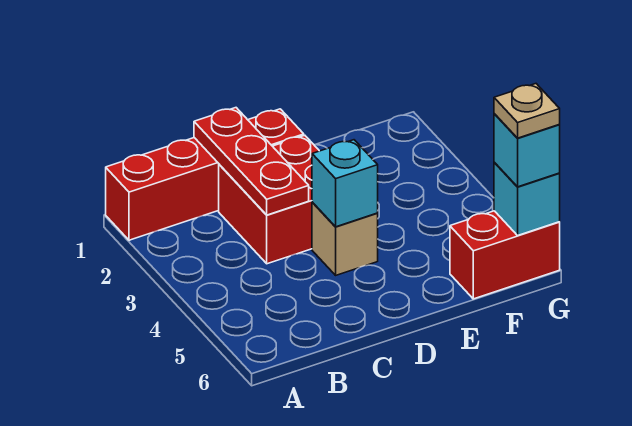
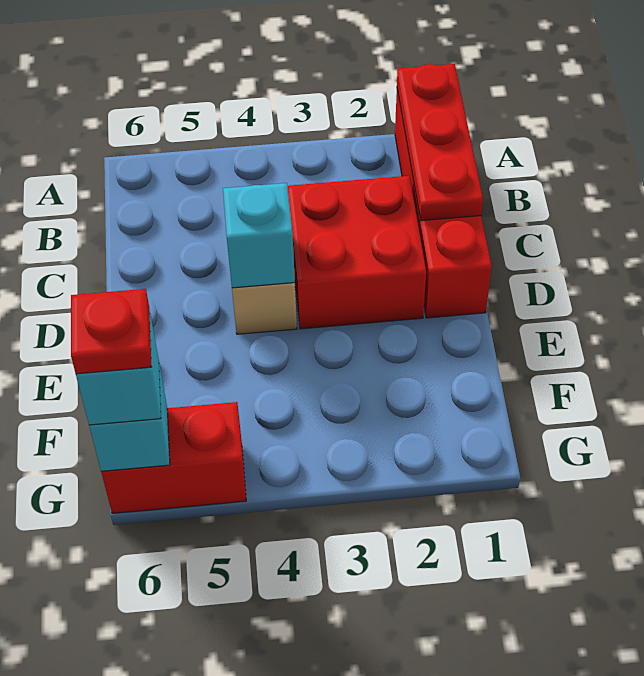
red 1x3 plate [194,108,309,215] -> red 1x3 plate turned to [397,64,483,221]
red 1x2 brick [450,211,560,299] -> red 1x2 brick turned to [101,402,246,513]
tan 1x1 plate [494,84,560,138] -> red 1x1 plate [71,289,151,374]

